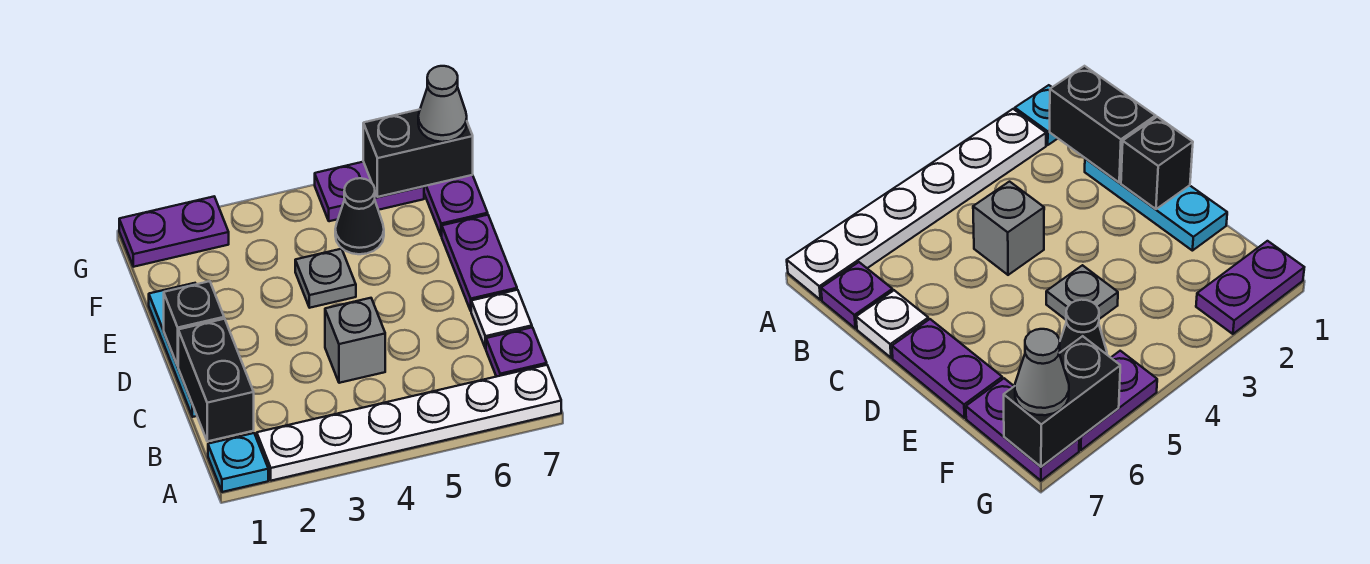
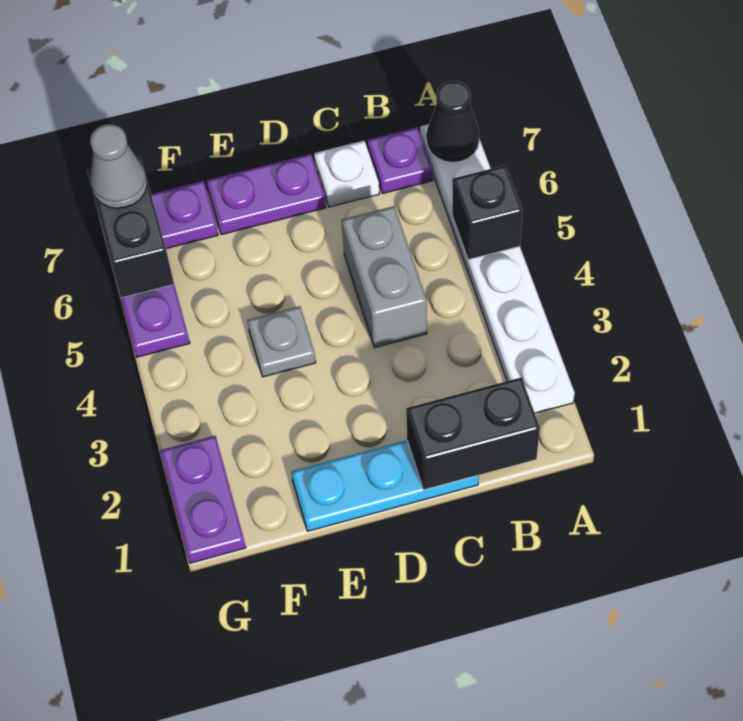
cyan 1x1 plate [208,433,268,492] -> none
grey 1x1 brick [325,298,385,383] -> grey 1x2 brick [342,206,427,348]
black 1x1 brick [164,281,224,366] -> black 1x1 brick moved to [452,165,523,260]
black 1x1 cone [335,178,384,254] -> black 1x1 cone moved to [426,81,479,163]

